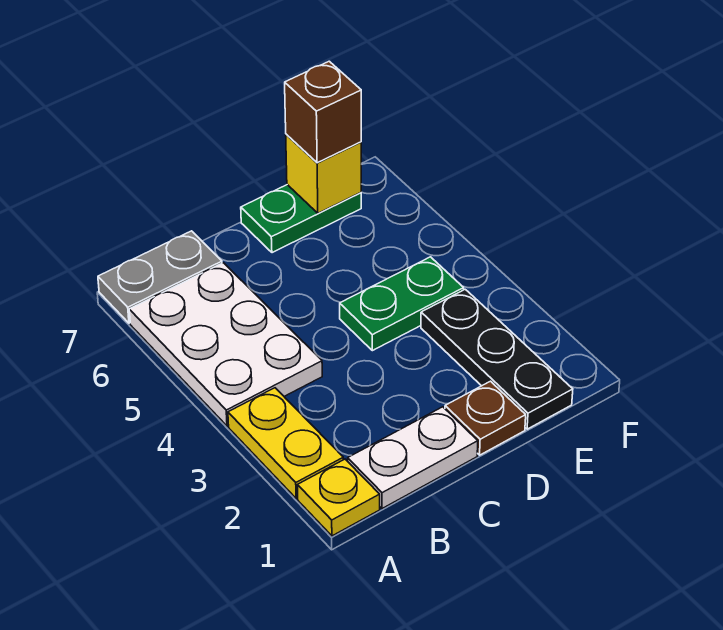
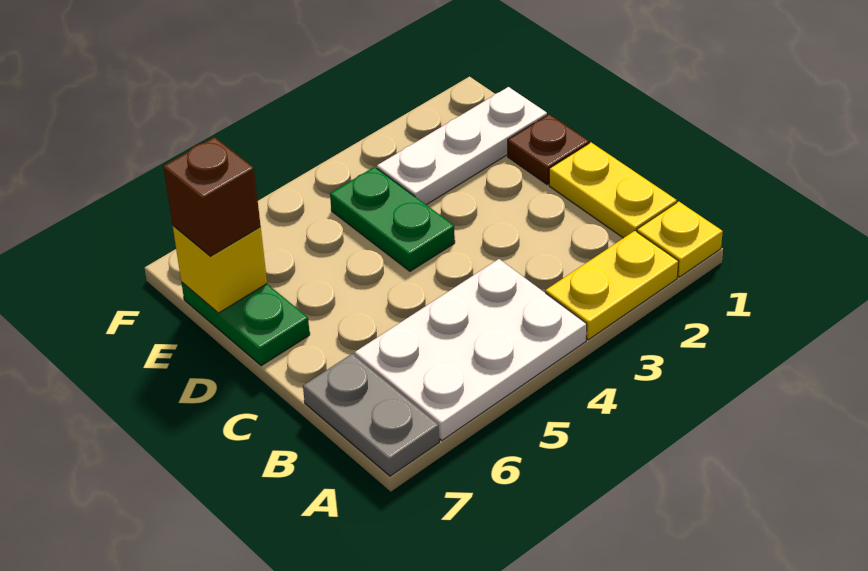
white 1x2 plate [348,407,478,509] -> yellow 1x2 plate [549,143,677,238]
black 1x3 plate [421,289,573,429] -> white 1x3 plate [377,87,547,205]

